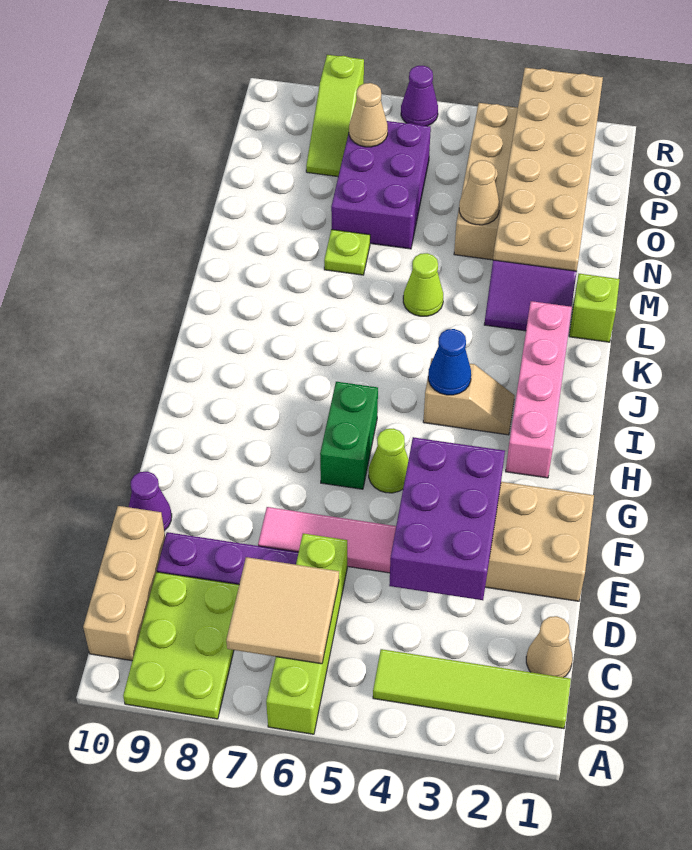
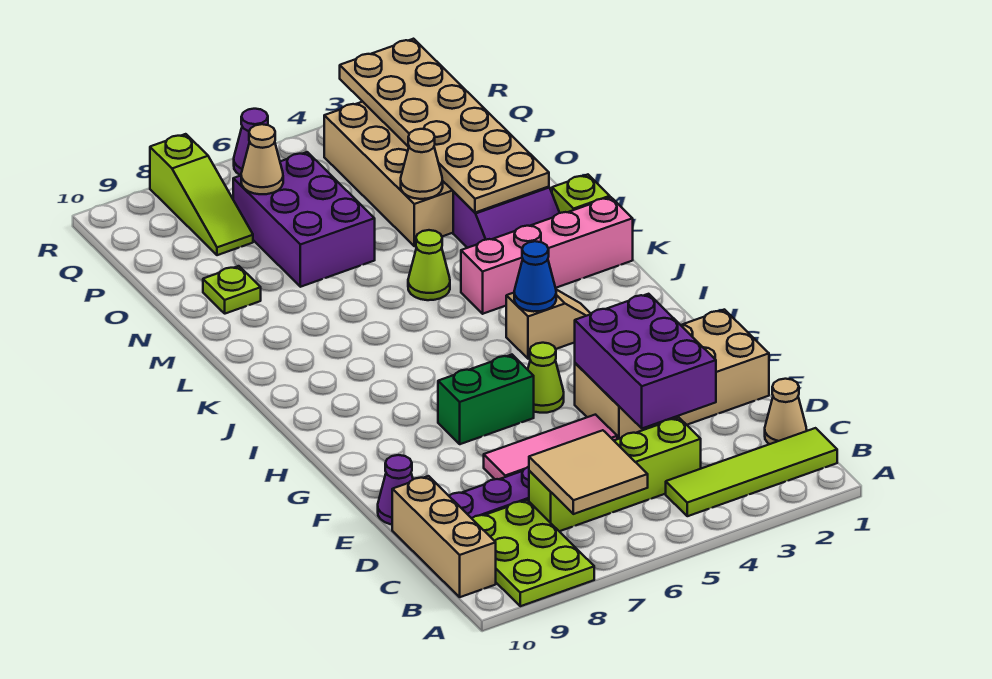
lime 1x4 brick [266,533,347,734] -> lime 1x4 brick turned to [529,418,701,531]
green 1x2 brick [320,382,378,489] -> green 1x2 brick turned to [438,355,534,444]
pink 1x4 brick [506,301,572,478] -> pink 1x4 brick turned to [461,197,633,314]
lime 1x1 plate [324,230,370,275] -> lime 1x1 plate moved to [203,266,261,314]

